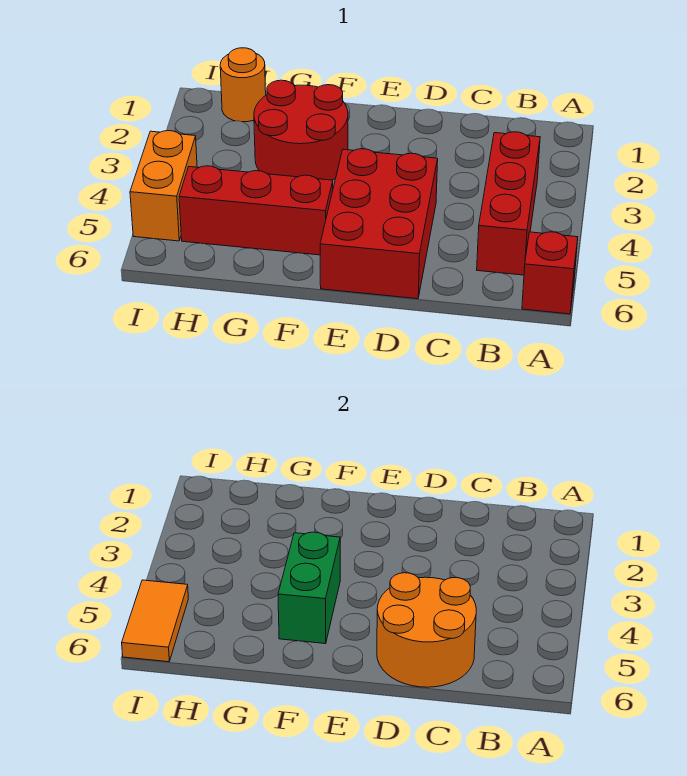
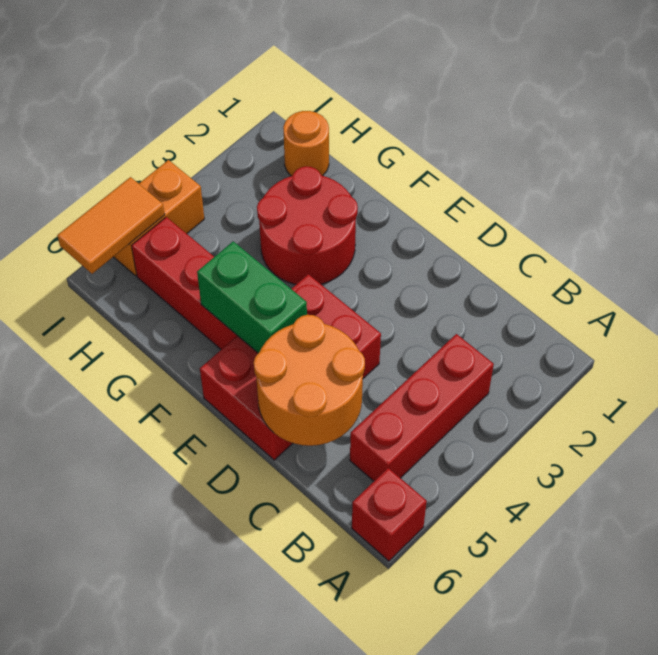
green 1x2 brick [278,532,340,644] -> green 1x2 brick turned to [197,241,307,353]

